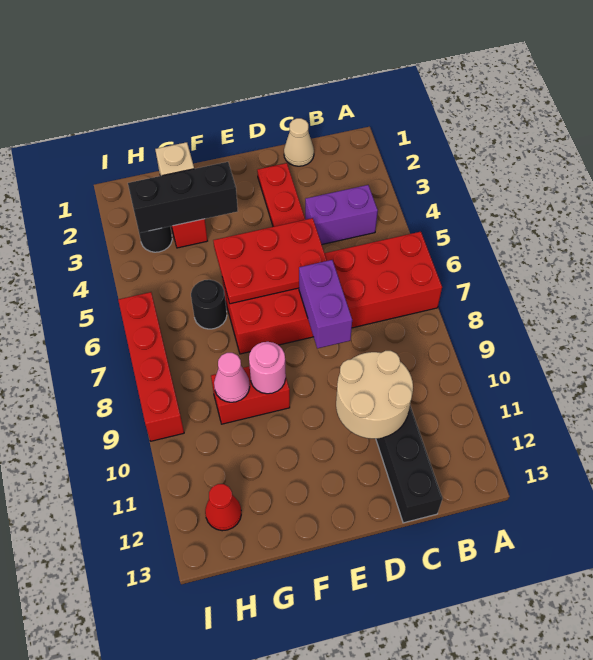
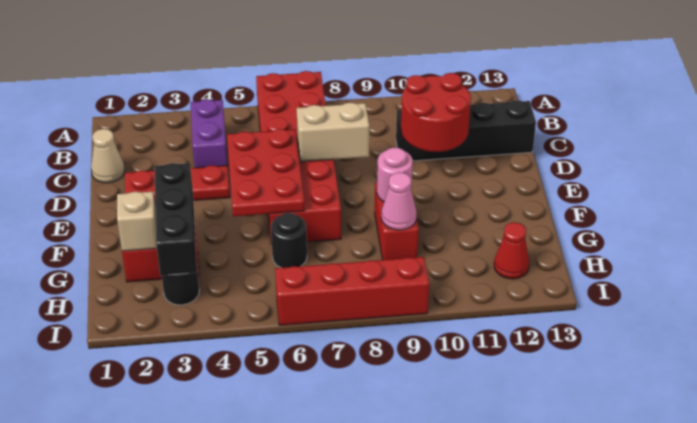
tan 2x2 round brick [336,351,413,439] -> red 2x2 round brick [401,73,471,152]
purple 1x2 brick [299,260,352,348] -> tan 1x2 brick [297,103,369,162]

